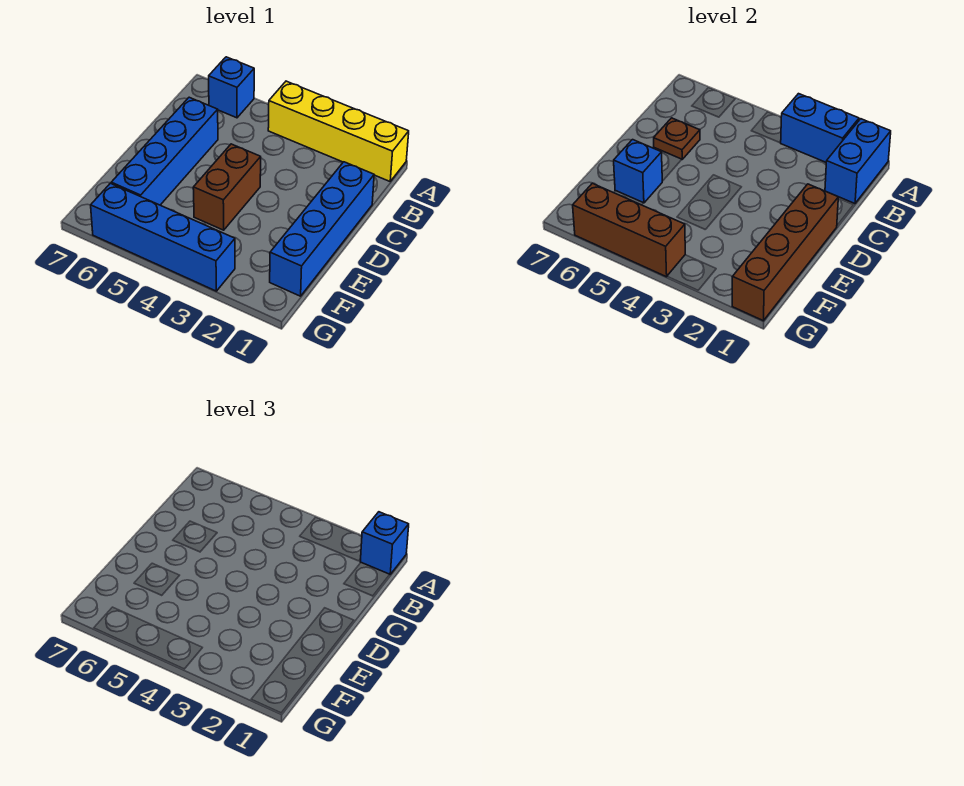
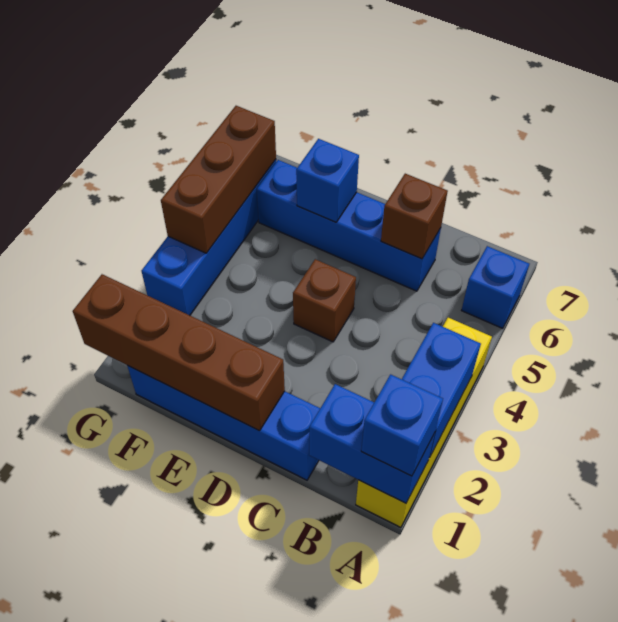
brown 1x1 plate [654,118,700,159] -> brown 1x1 brick [381,174,448,259]
brown 1x2 brick [193,144,261,230] -> brown 1x1 brick [293,259,356,342]

